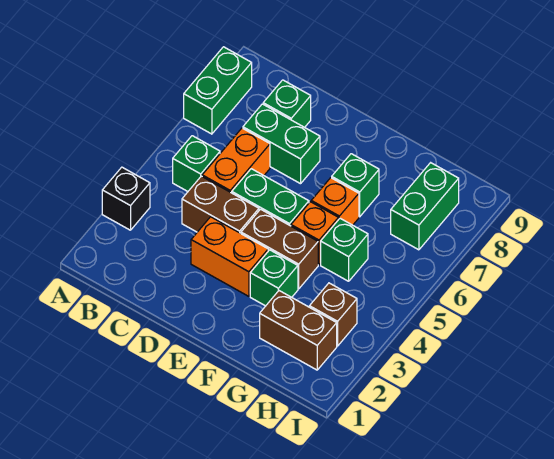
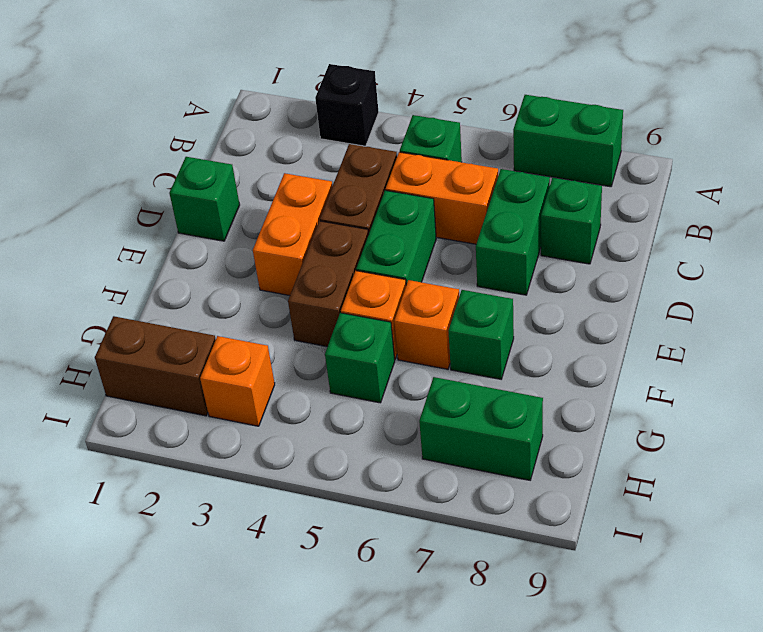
green 1x1 brick [250,250,298,306] -> green 1x1 brick moved to [169,157,240,241]
brown 1x2 brick [260,291,337,370] -> brown 1x2 brick turned to [95,316,216,416]
brown 1x1 brick [309,283,357,346] -> orange 1x1 brick [200,336,275,426]

